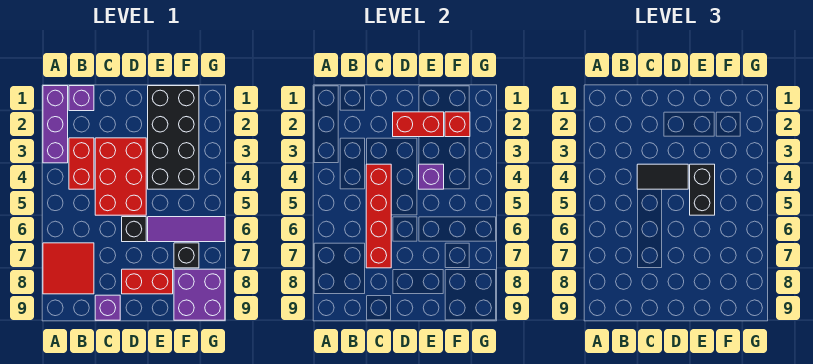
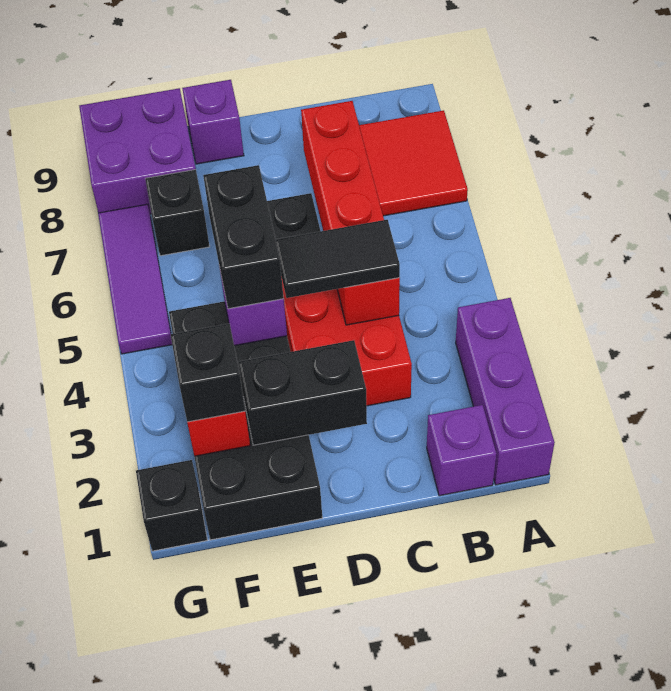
red 1x2 brick [69,138,94,189] -> none
purple 1x1 brick [95,295,120,320] -> purple 1x1 brick moved to [182,80,244,164]
red 1x2 brick [393,112,444,137] -> black 1x2 brick [239,340,367,445]
red 1x2 brick [122,269,173,294] -> none
purple 1x3 tile [148,217,225,242] -> purple 1x3 tile turned to [98,204,172,354]
none -> black 1x1 brick [171,324,245,422]
none -> black 1x1 brick [136,460,207,551]

